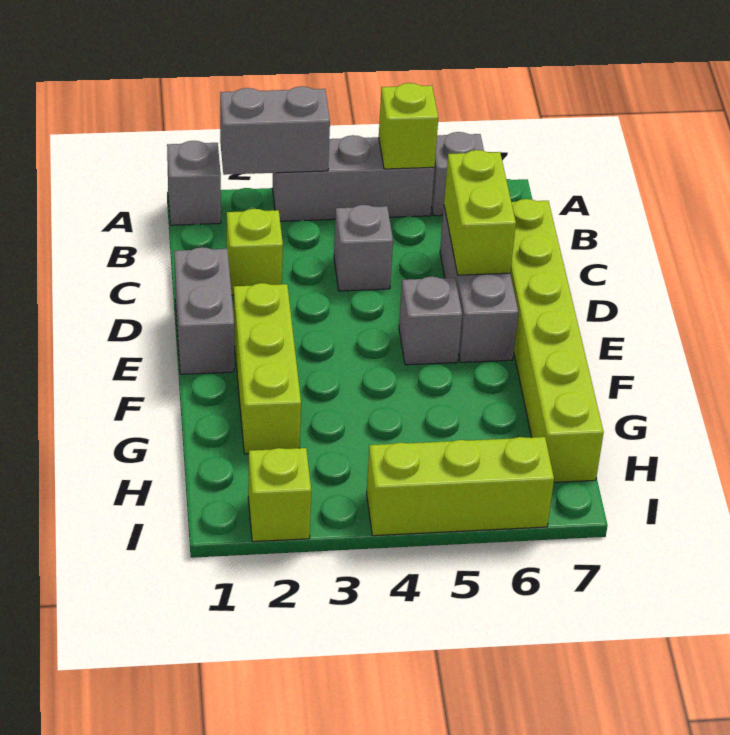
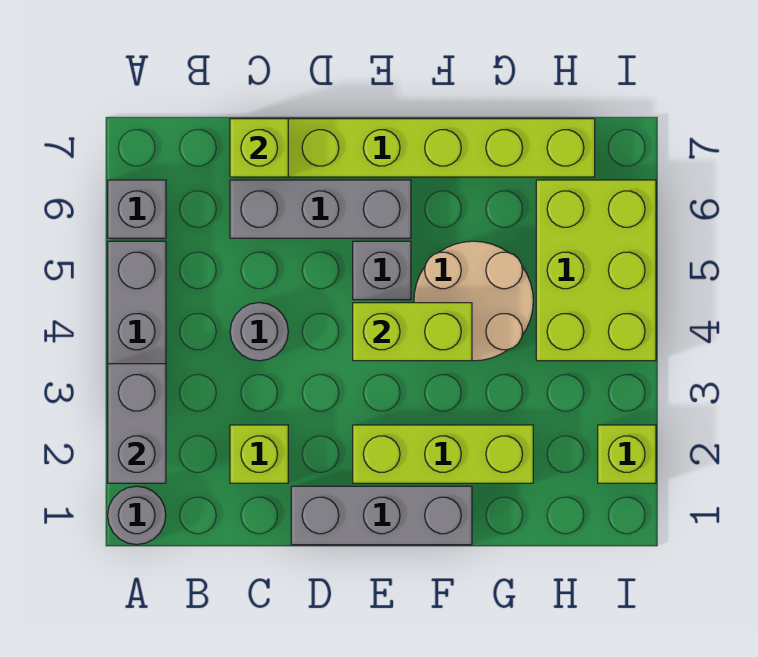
grey 1x1 brick [167,141,221,225] -> grey 1x1 round brick [108,486,166,545]
lime 1x1 brick [379,83,438,169] -> lime 1x1 brick moved to [230,119,288,177]
grey 1x1 brick [334,205,393,291] -> grey 1x1 round brick [230,303,288,361]
lime 1x2 brick [444,150,516,275] -> lime 1x2 brick moved to [353,303,472,361]
grey 1x2 brick [174,247,234,374] -> grey 1x3 brick [291,486,472,545]
none -> tan 2x2 round brick [414,241,533,361]
lime 1x3 brick [367,437,554,536] -> lime 2x3 brick [536,180,656,361]

